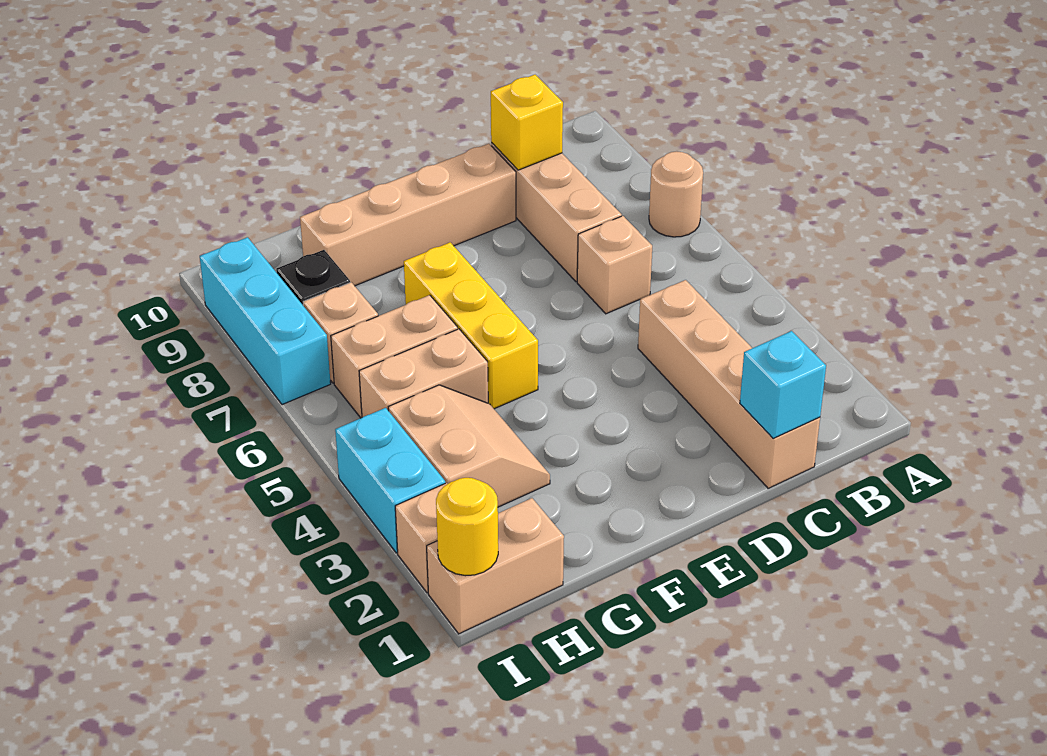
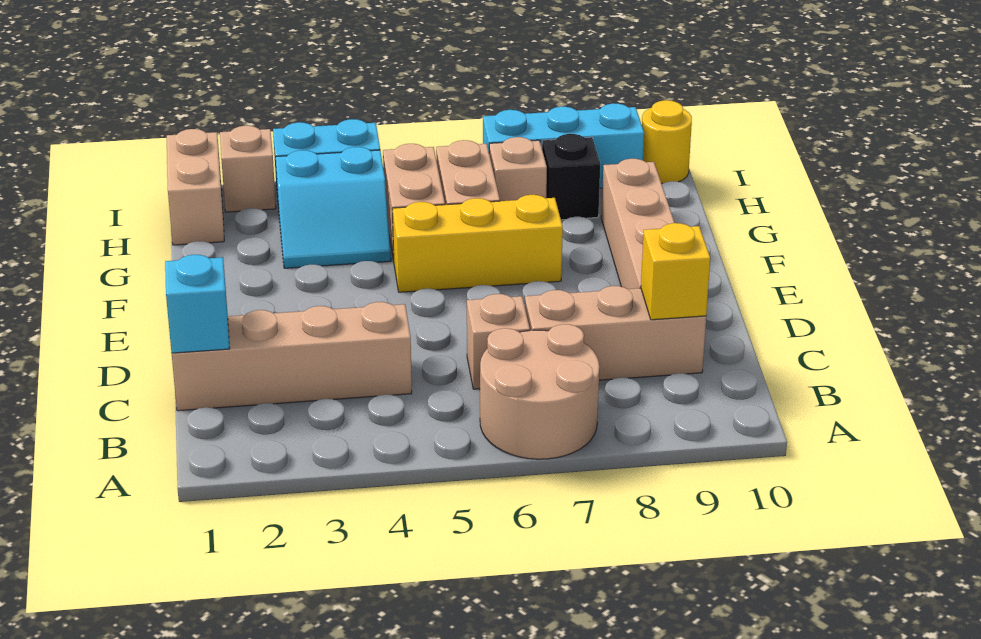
tan 1x1 round brick [649,151,703,237] -> tan 2x2 round brick [480,324,599,459]
tan 2x2 slope [388,385,550,507] -> cyan 2x2 slope [276,147,391,268]
yellow 1x1 round brick [436,478,498,576] -> yellow 1x1 round brick moved to [642,100,692,184]

